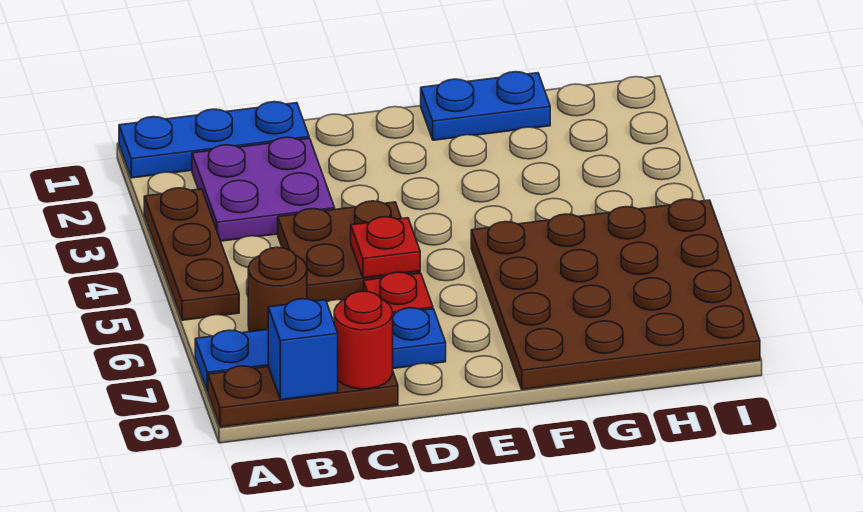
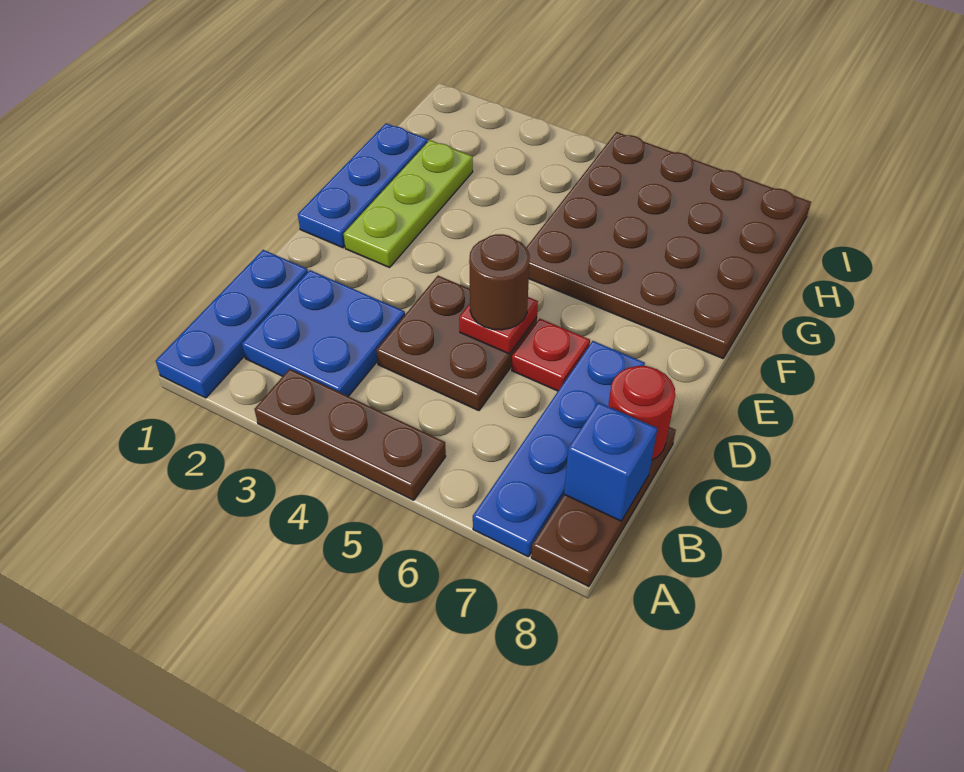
purple 2x2 plate [192,137,335,241] -> blue 2x2 plate [242,270,405,396]
brown 1x1 round brick [248,247,307,332] -> brown 1x1 round brick moved to [469,234,530,330]
none -> lime 1x3 plate [344,140,473,267]
blue 1x2 plate [421,72,550,140] -> blue 1x3 plate [298,123,428,248]

